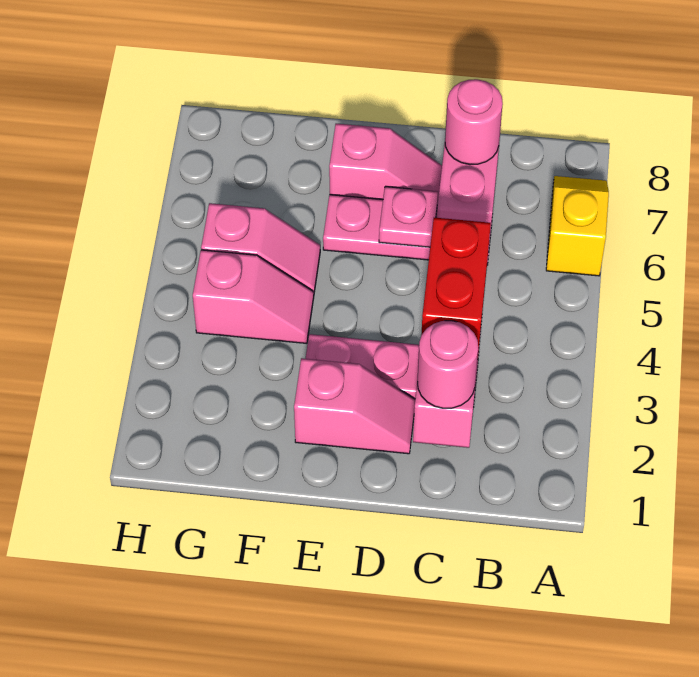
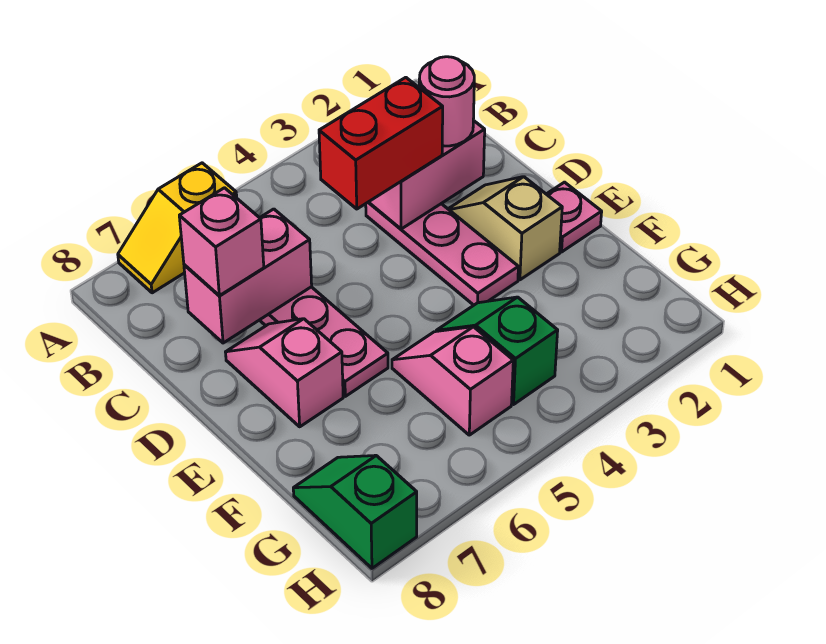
pink 1x1 round brick [445,79,503,165] -> pink 1x1 brick [179,188,264,296]
pink 1x2 slope [294,358,415,454] -> tan 1x2 slope [449,177,562,280]
pink 1x1 plate [379,187,438,247] -> pink 1x1 plate moved to [547,182,602,252]
pink 1x2 slope [193,250,314,343] -> green 1x2 slope [436,297,558,404]
none -> green 1x2 slope [293,455,417,568]

